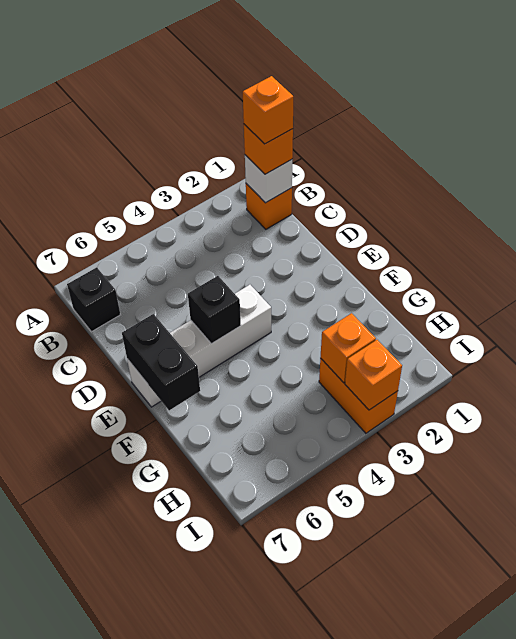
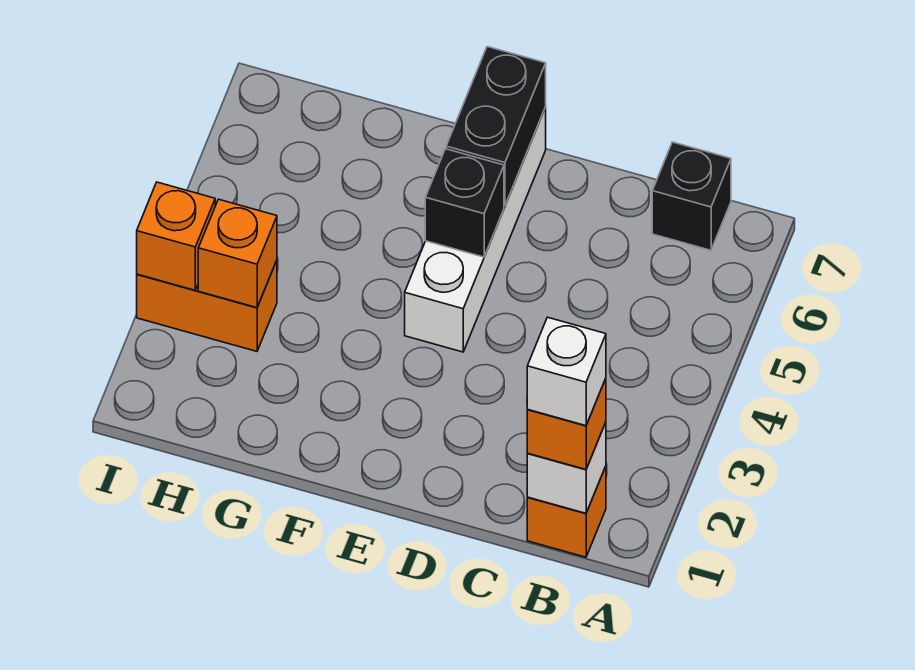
orange 1x1 brick [243,76,293,144] -> white 1x1 brick [527,317,606,426]
black 1x2 brick [122,314,200,410] -> black 1x2 brick turned to [446,47,546,206]

